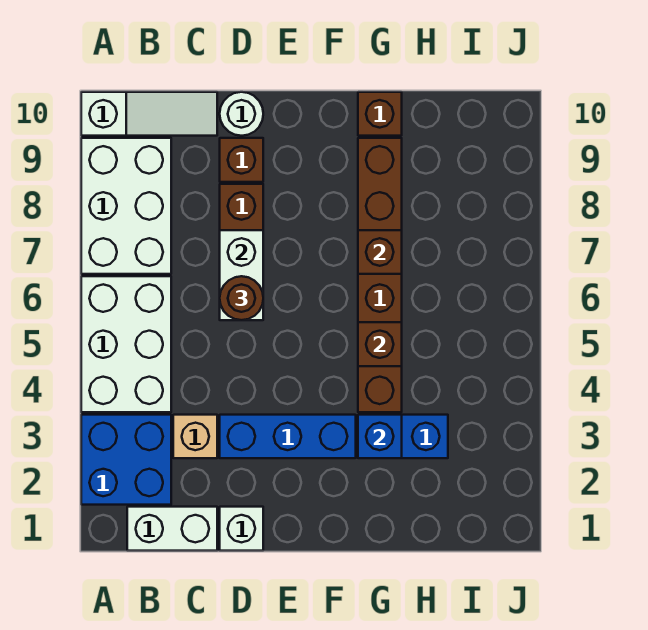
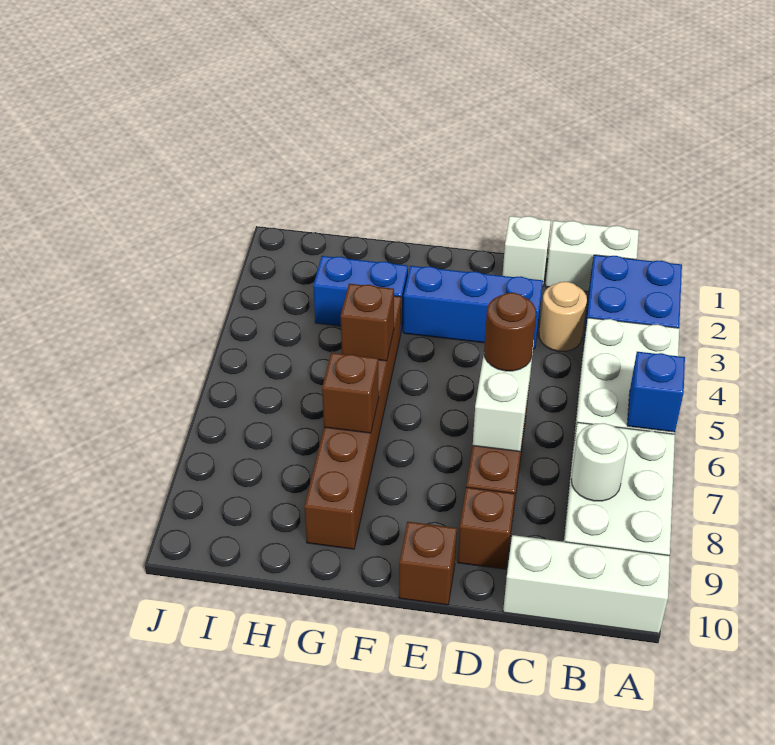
white 1x3 slope [81,92,217,136] -> white 1x3 brick [503,535,670,633]
tan 1x1 brick [173,415,217,458] -> tan 1x1 round brick [539,282,587,351]
white 1x1 round brick [220,92,263,136] -> white 1x1 round brick moved to [571,423,628,501]
blue 1x1 brick [358,415,402,458] -> blue 1x1 brick moved to [627,352,685,432]
brown 1x1 brick [358,92,402,136] -> brown 1x1 brick moved to [399,522,457,605]

